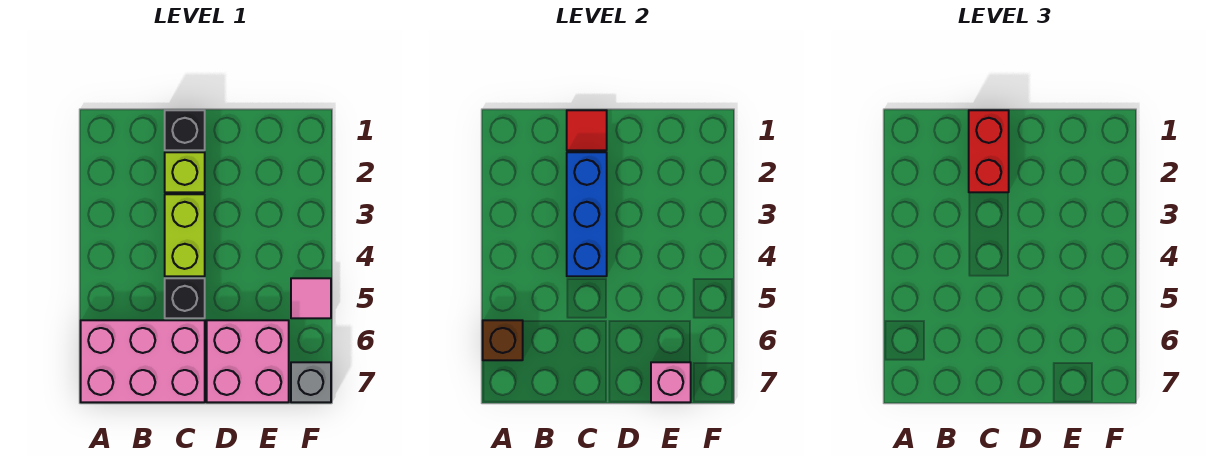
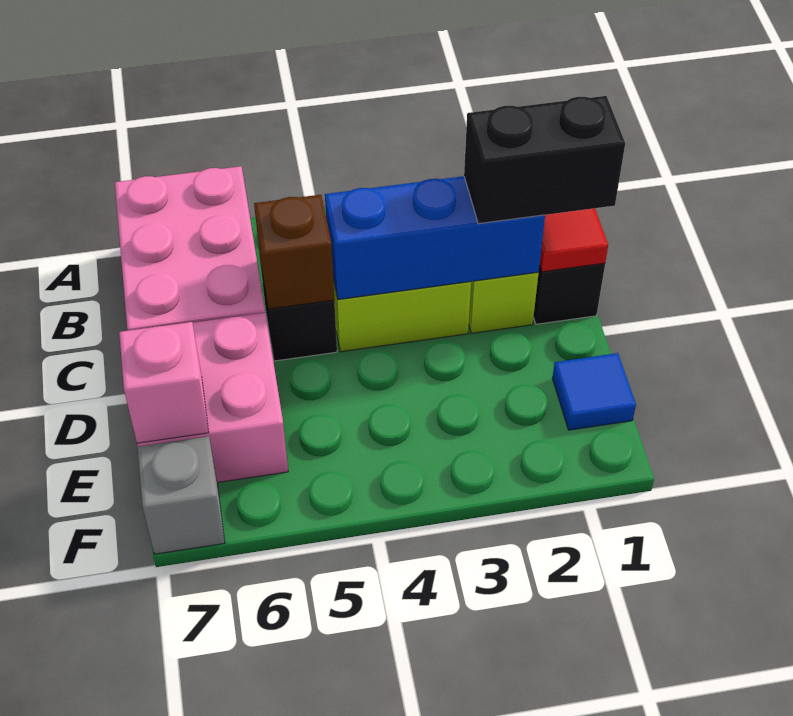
brown 1x1 brick [483,320,523,360] -> brown 1x1 brick moved to [254,195,334,309]
red 1x2 brick [969,110,1009,192] -> black 1x2 brick [464,96,625,224]
none -> blue 1x1 tile [552,353,636,430]
pink 1x1 tile [291,278,331,318] -> none

